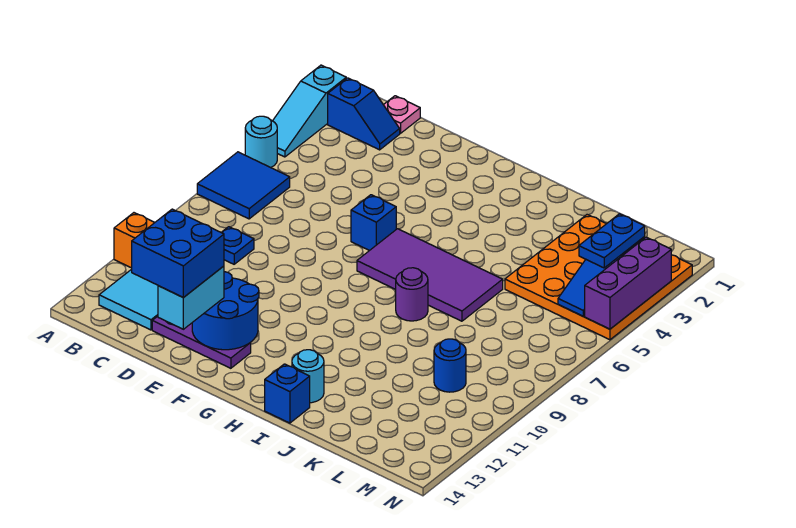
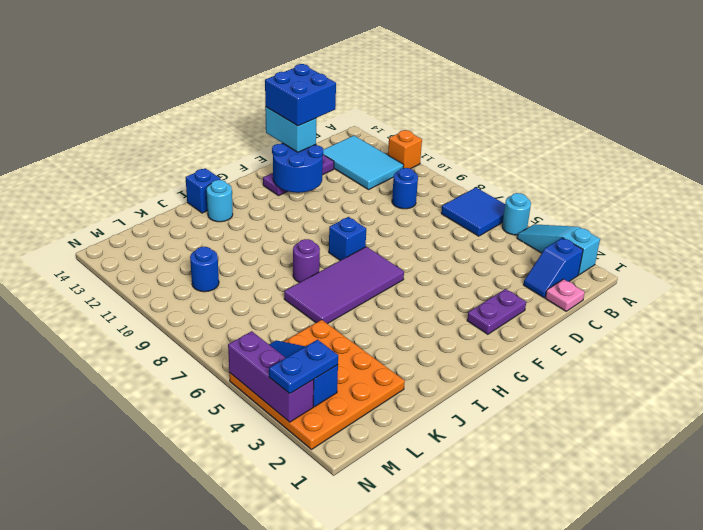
blue 1x1 plate [221,227,254,264] -> blue 1x1 round brick [392,168,418,209]
none -> purple 1x2 plate [467,289,526,334]
blue 1x1 brick [351,195,396,251] -> blue 1x1 brick moved to [329,217,366,261]
blue 1x2 plate [579,214,645,268] -> blue 1x2 plate turned to [269,340,338,394]

